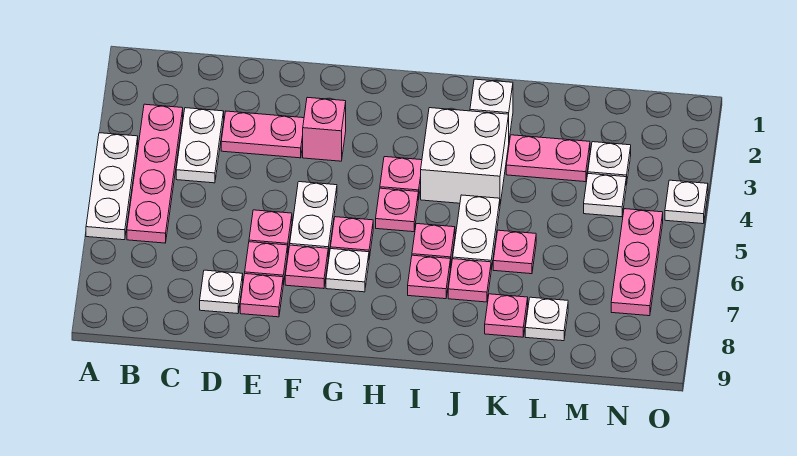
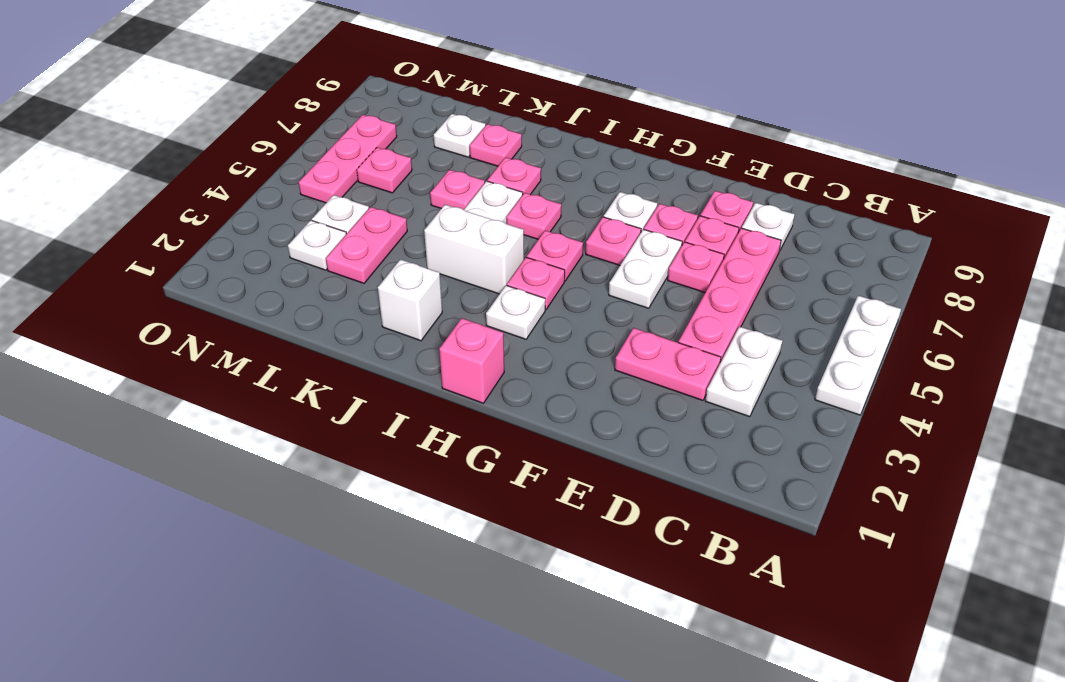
pink 1x4 plate [127,104,183,243] -> pink 1x4 plate moved to [678,228,781,363]
pink 1x1 brick [303,97,346,161] -> pink 1x1 brick moved to [439,318,504,403]
white 2x2 brick [421,108,509,204] -> white 1x2 brick [424,205,524,294]
pink 1x1 plate [408,255,450,299] -> pink 1x1 plate moved to [357,148,412,193]
pink 1x2 plate [506,135,590,182] -> pink 1x2 plate turned to [326,207,407,283]
white 1x1 plate [665,180,708,224] -> white 1x1 plate moved to [486,285,545,339]

